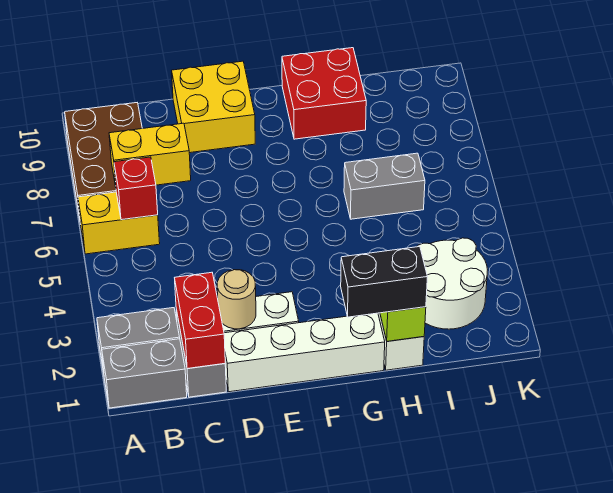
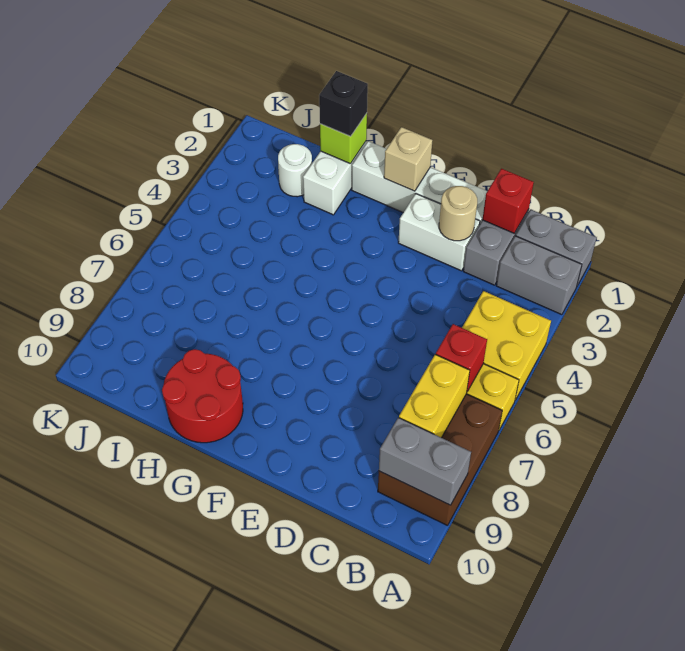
yellow 1x2 brick [109,123,191,186] -> yellow 1x2 brick turned to [399,354,470,438]
red 1x2 brick [175,272,225,369] -> red 1x1 brick [482,169,534,233]
yellow 2x2 brick [172,61,255,153] -> yellow 2x2 brick moved to [462,291,551,400]
none -> tan 1x1 brick [384,127,432,191]
black 1x2 brick [341,247,427,317] -> black 1x1 brick [319,71,368,136]
red 2x2 brick [282,48,366,139] -> red 2x2 round brick [162,349,243,443]
grey 1x2 brick [344,153,425,219] -> grey 1x2 brick moved to [379,418,471,505]
white 2x2 round brick [417,238,487,329] -> white 1x1 round brick [278,144,312,197]

